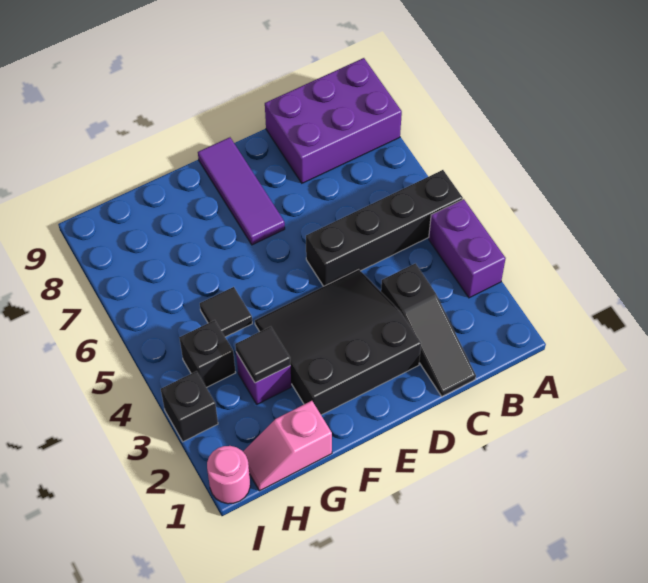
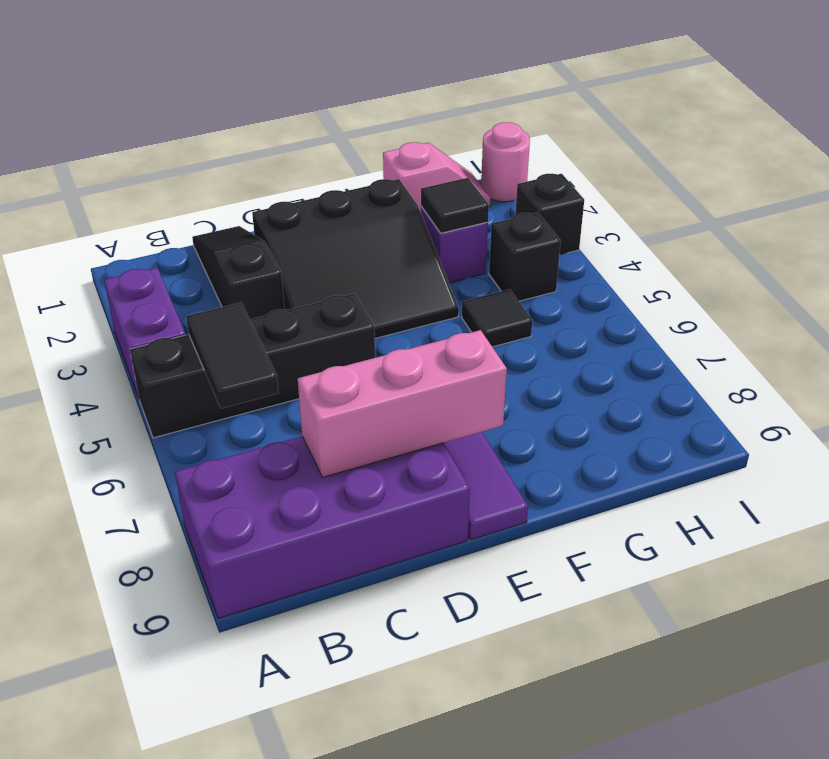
purple 2x3 brick [265,58,402,183] -> purple 2x4 brick [175,436,470,618]
none -> black 1x2 tile [186,302,278,408]
none -> pink 1x3 brick [298,330,507,477]

